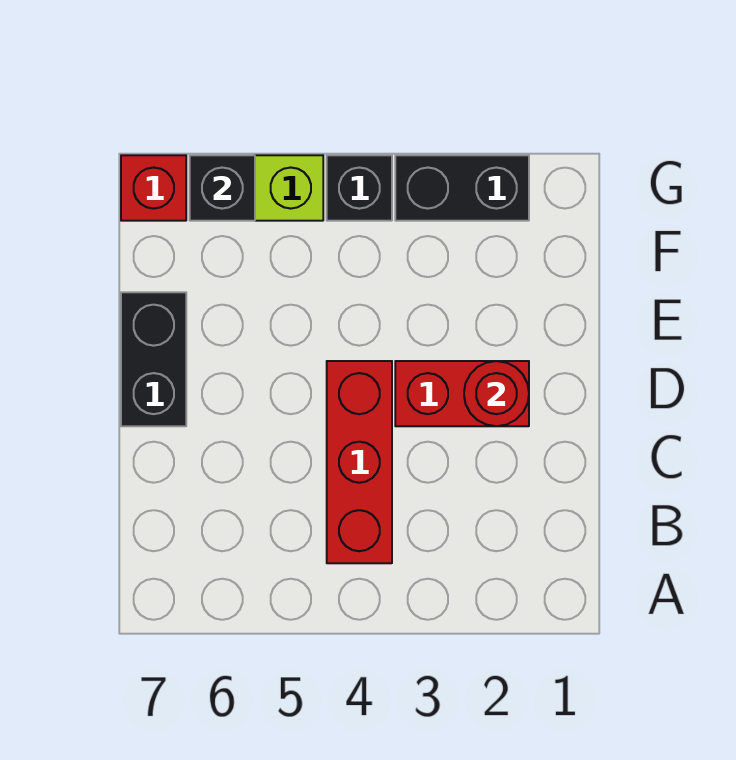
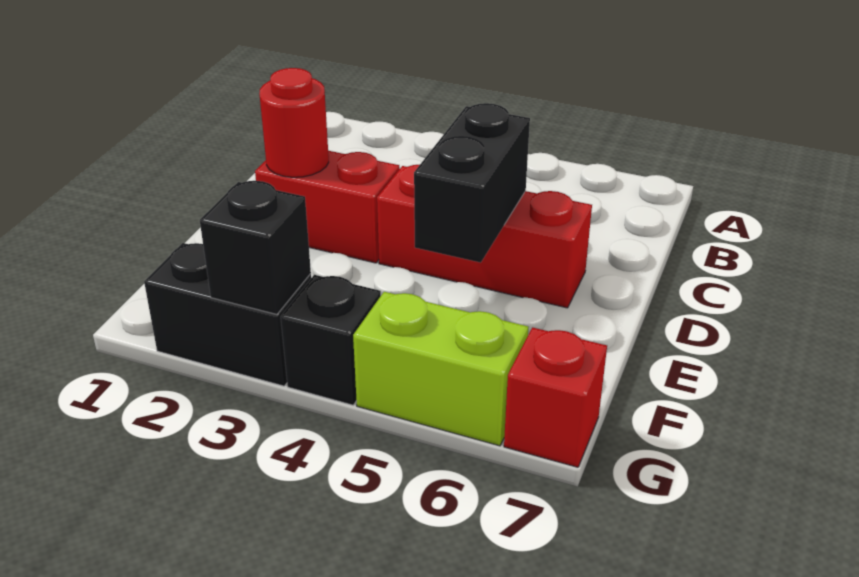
red 1x3 brick [327,361,392,563] -> red 1x3 brick turned to [377,165,592,308]
black 1x2 brick [121,292,186,426] -> black 1x2 brick moved to [414,103,530,263]
black 1x1 brick [190,155,255,221] -> black 1x1 brick moved to [200,181,311,315]

